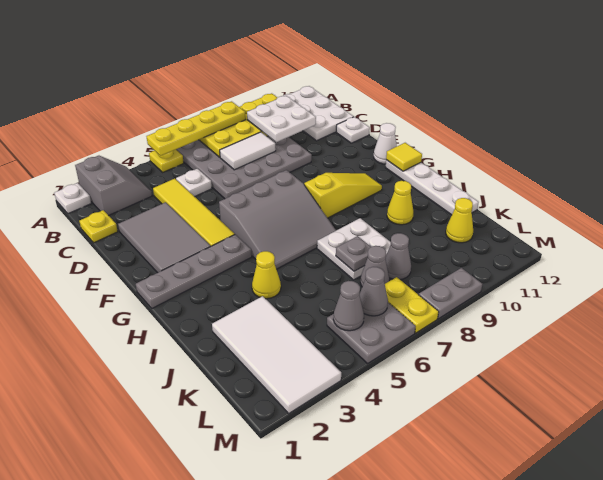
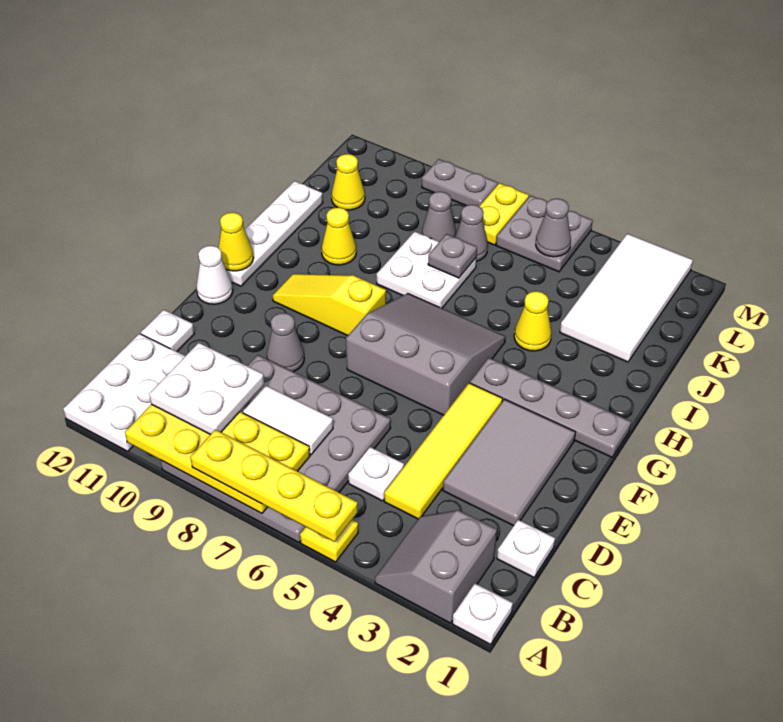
yellow 1x1 plate [79,210,118,243] -> white 1x1 plate [497,520,555,577]
yellow 1x1 tile [386,143,422,171] -> yellow 1x1 cone [219,212,254,271]
grey 1x1 cone [360,267,388,316] -> grey 1x1 cone moved to [267,313,304,372]

